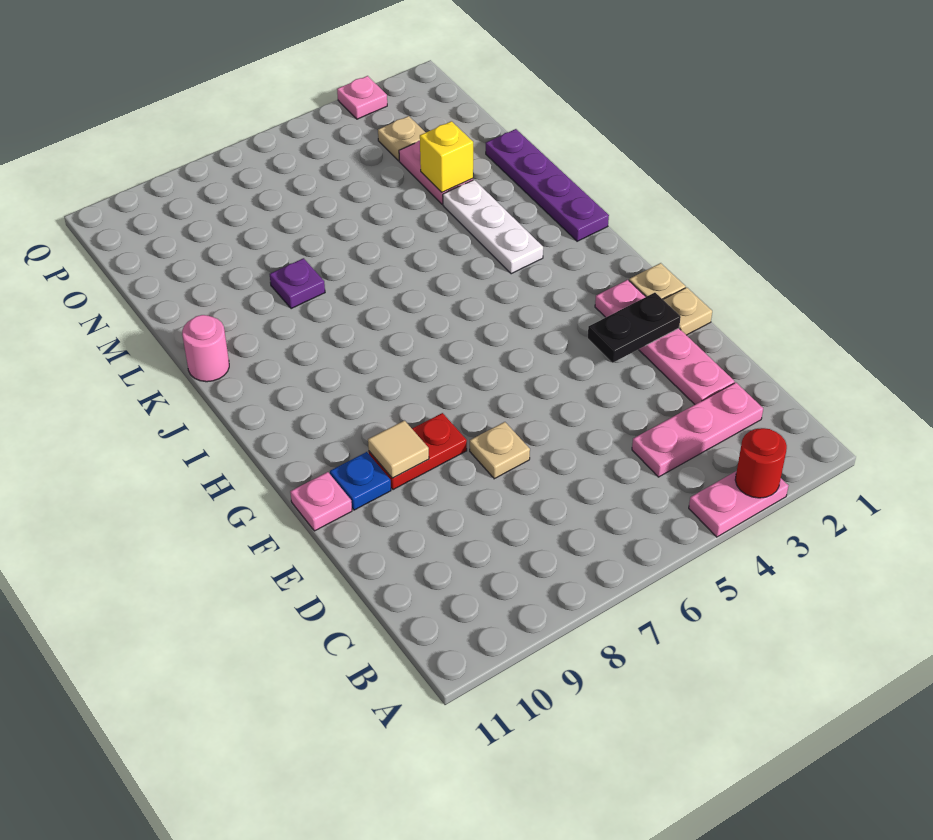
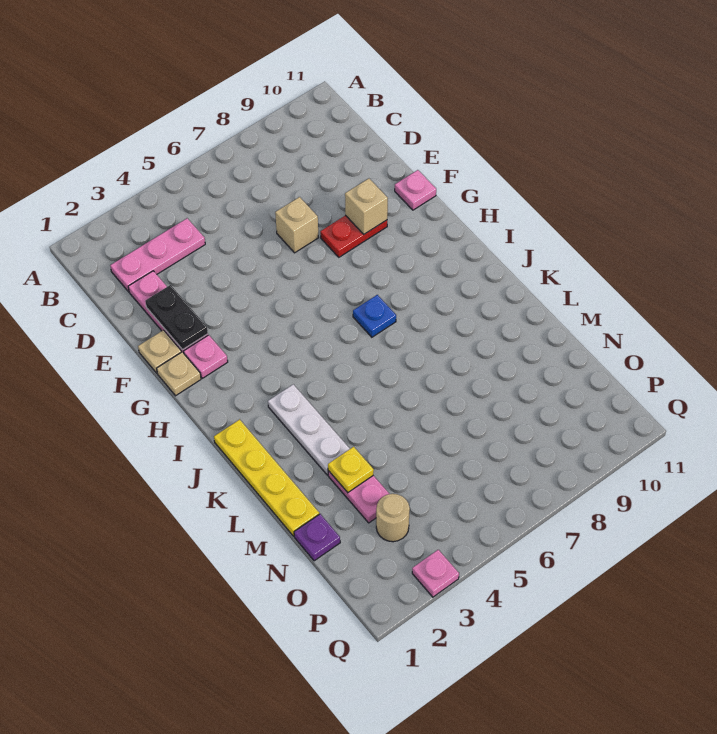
pink 1x2 plate [689,471,788,537] -> none
red 1x1 round brick [735,428,787,498] -> none
tan 1x1 plate [470,422,530,479] -> tan 1x1 brick [275,197,319,253]
black 1x2 plate [588,293,681,363] -> black 1x2 plate turned to [145,285,208,350]
tan 1x1 tile [368,421,429,478] -> tan 1x1 brick [345,179,388,234]
blue 1x1 plate [330,452,391,510] -> blue 1x1 plate moved to [353,295,396,337]
purple 1x4 plate [486,129,609,241] -> yellow 1x4 plate [214,419,319,536]
pink 1x1 round brick [182,315,229,382] -> none
purple 1x1 plate [270,258,325,309] -> purple 1x1 plate moved to [294,514,340,561]
yellow 1x1 brick [420,121,473,192] -> yellow 1x1 plate [328,447,374,493]
tan 1x1 plate [378,116,426,161] -> tan 1x1 round brick [376,494,410,542]

